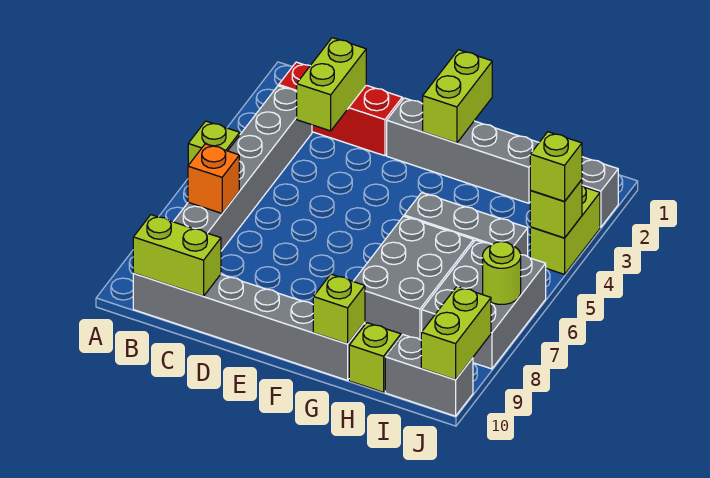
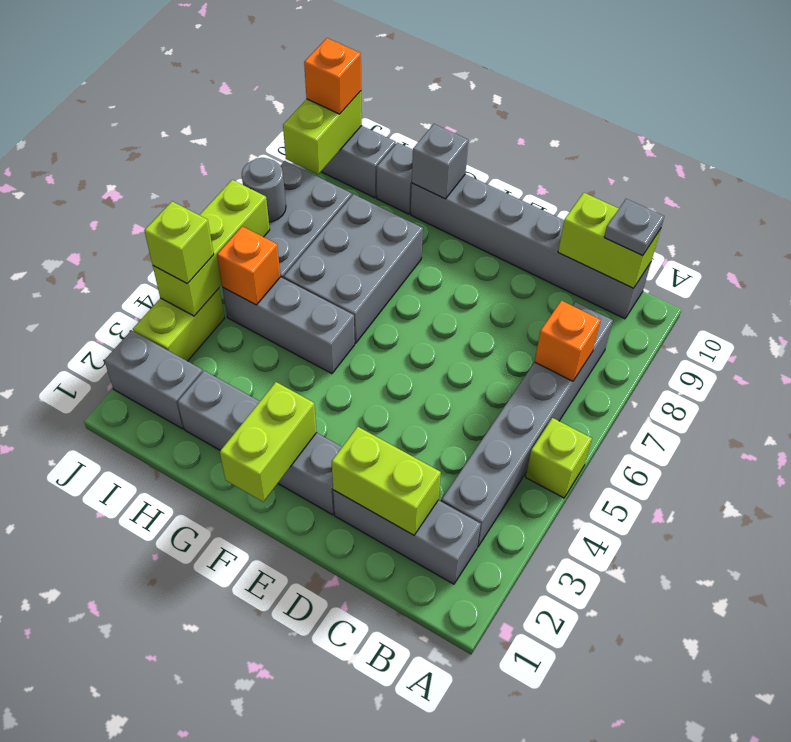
red 1x3 brick [279,62,402,156] -> grey 1x3 brick [333,490,481,584]
none -> grey 1x1 plate [604,199,664,256]
lime 1x2 brick [297,38,366,131] -> lime 1x2 brick turned to [332,427,441,535]
lime 1x1 brick [313,274,365,344] -> grey 1x1 brick [412,124,468,199]
lime 1x1 brick [349,323,401,392] -> grey 1x1 brick [377,143,413,214]
none -> orange 1x1 brick [217,226,281,305]
lime 1x1 brick [530,180,582,238] -> lime 1x3 brick [153,180,270,316]
lime 1x1 round brick [483,242,521,304] -> grey 1x1 round brick [242,158,286,222]
none -> orange 1x1 brick [304,38,361,114]

